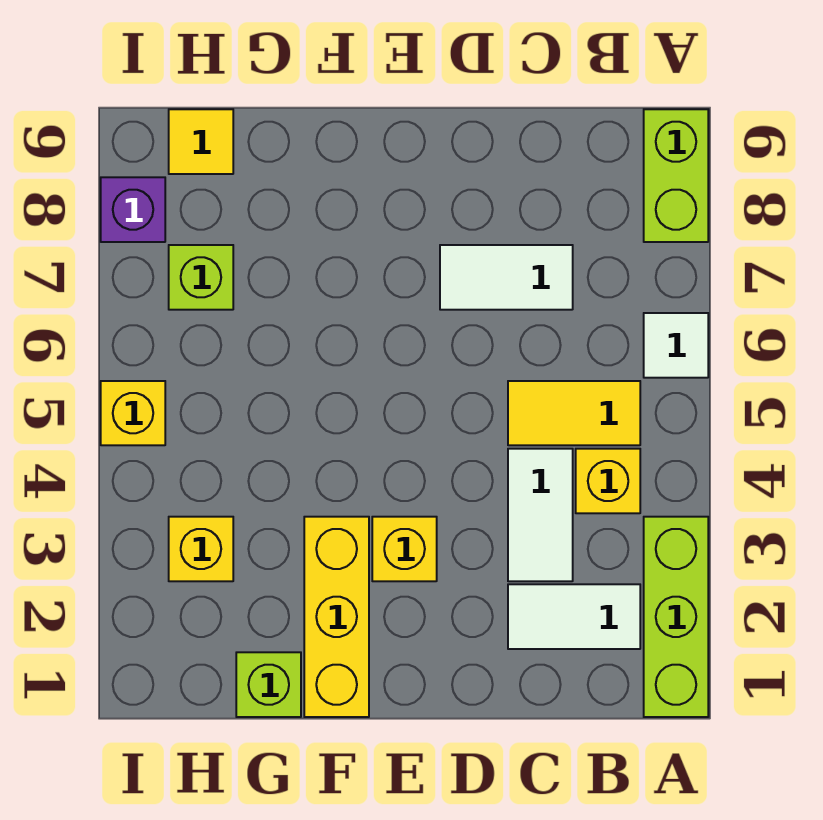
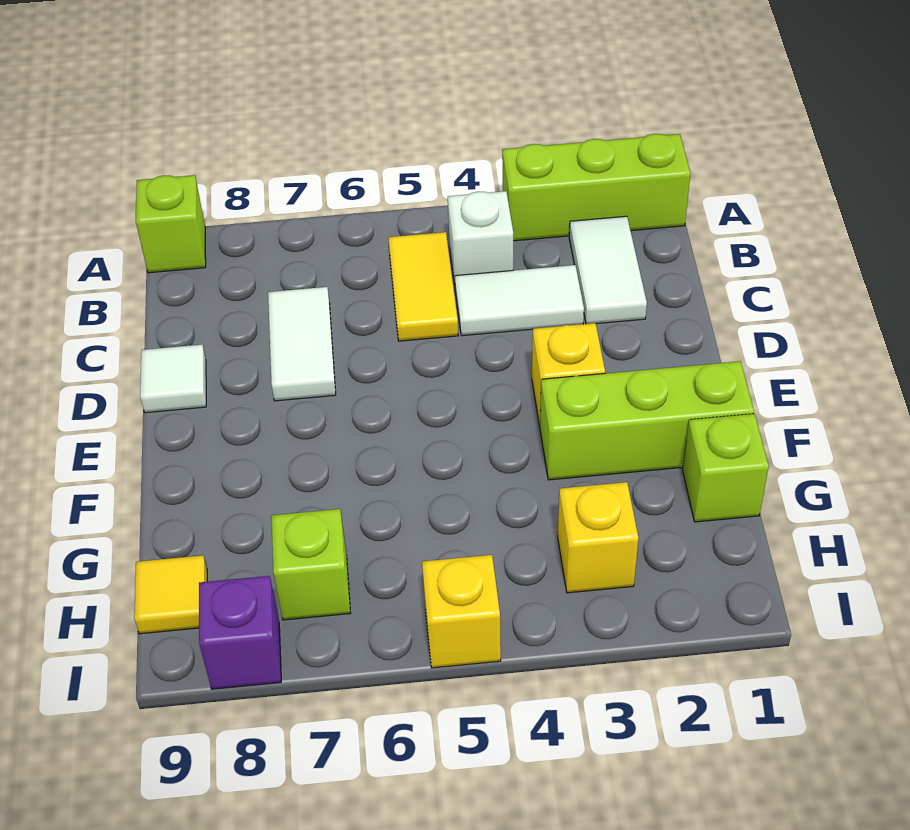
white 1x1 tile [644,313,708,378] -> white 1x1 tile moved to [140,345,206,413]
lime 1x2 brick [644,109,708,242] -> lime 1x1 brick [136,175,206,273]
yellow 1x1 brick [576,449,640,513] -> white 1x1 brick [448,191,513,285]
yellow 1x3 brick [304,517,369,717] -> lime 1x3 brick [540,361,754,480]

